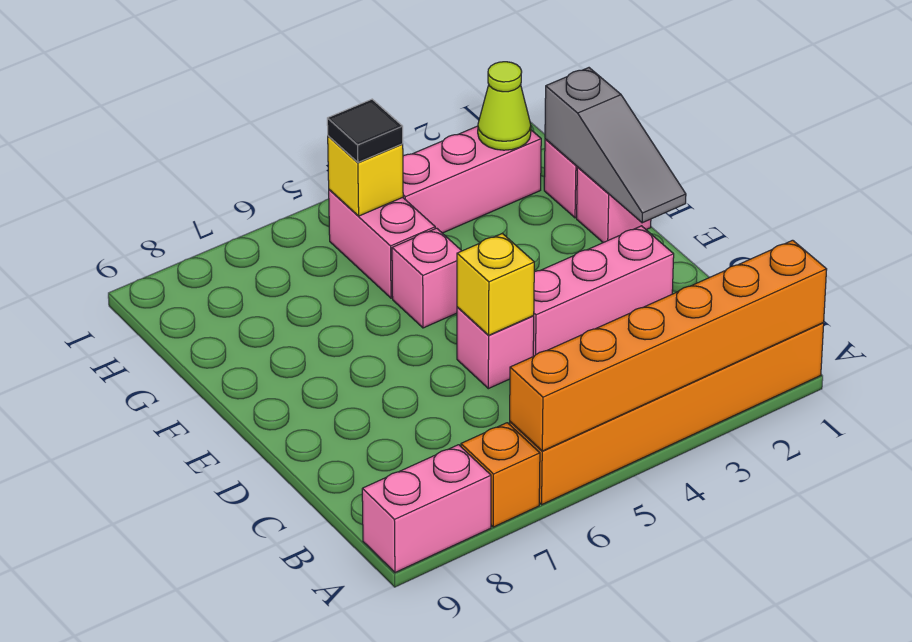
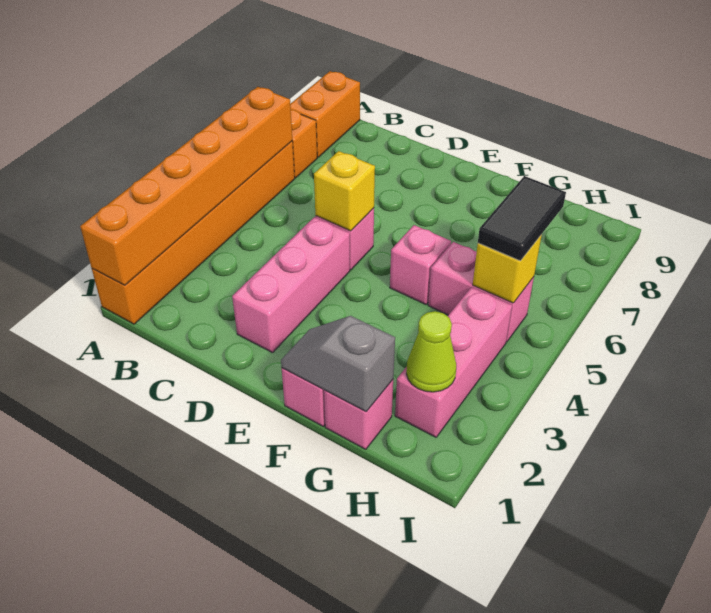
pink 1x2 brick [362,445,491,573] -> orange 1x2 brick [290,71,360,157]
grey 1x3 slope [545,68,686,223] -> grey 1x2 slope [281,316,395,412]
black 1x1 tile [327,99,403,162] -> black 1x2 tile [478,176,566,261]

